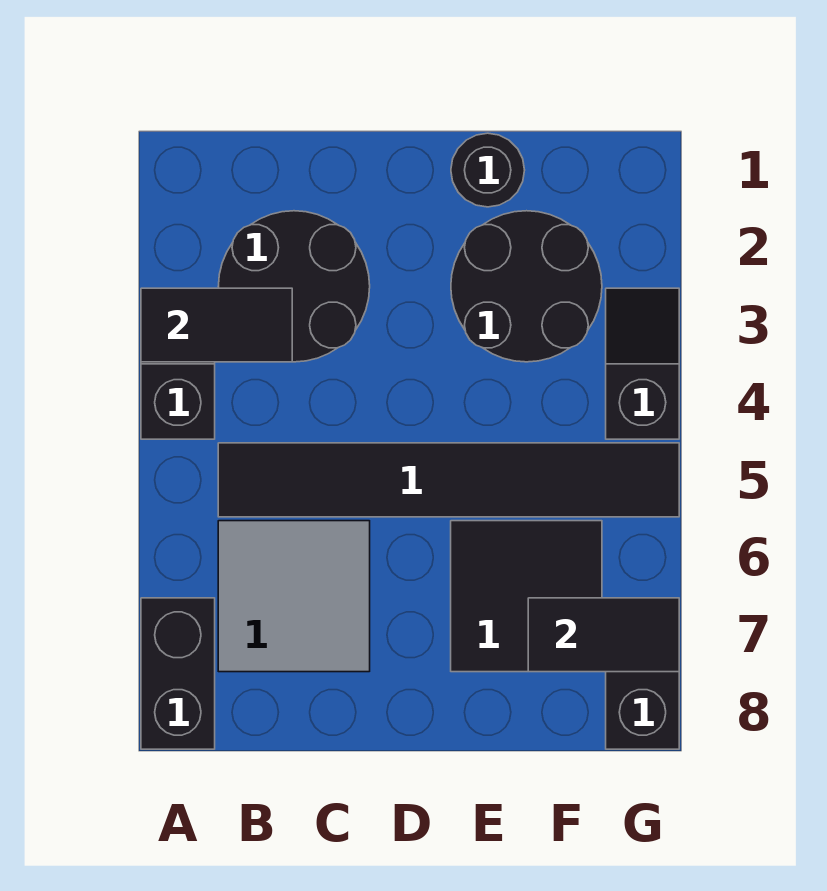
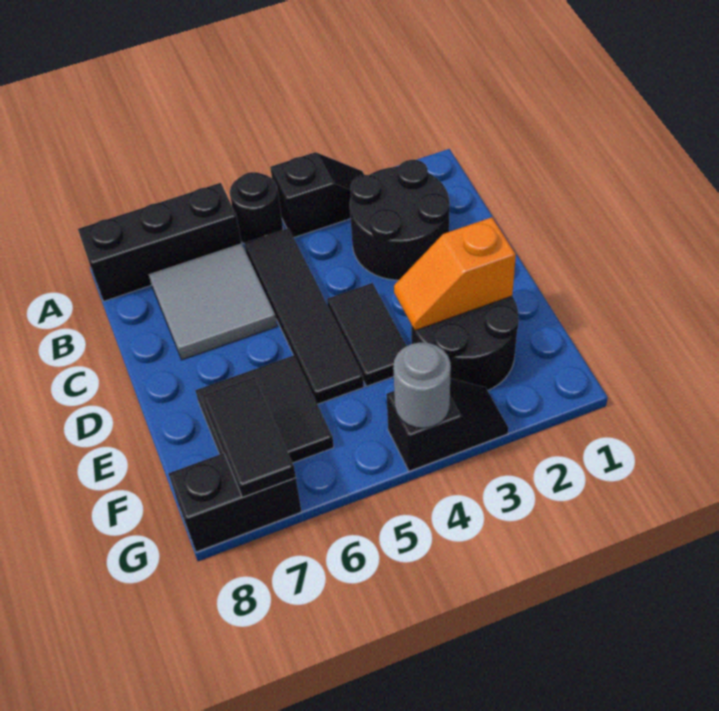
black 1x2 tile [141,288,292,362] -> black 1x2 tile moved to [327,283,406,386]
black 1x2 brick [141,598,215,749] -> black 1x3 brick [78,183,242,301]
black 1x6 tile [218,443,679,517] -> black 1x4 tile [244,228,364,404]
black 1x1 round brick [451,133,525,207] -> black 1x1 round brick moved to [230,172,283,243]
none -> orange 1x2 slope [394,217,516,330]
none -> grey 1x1 round brick [393,342,451,428]

